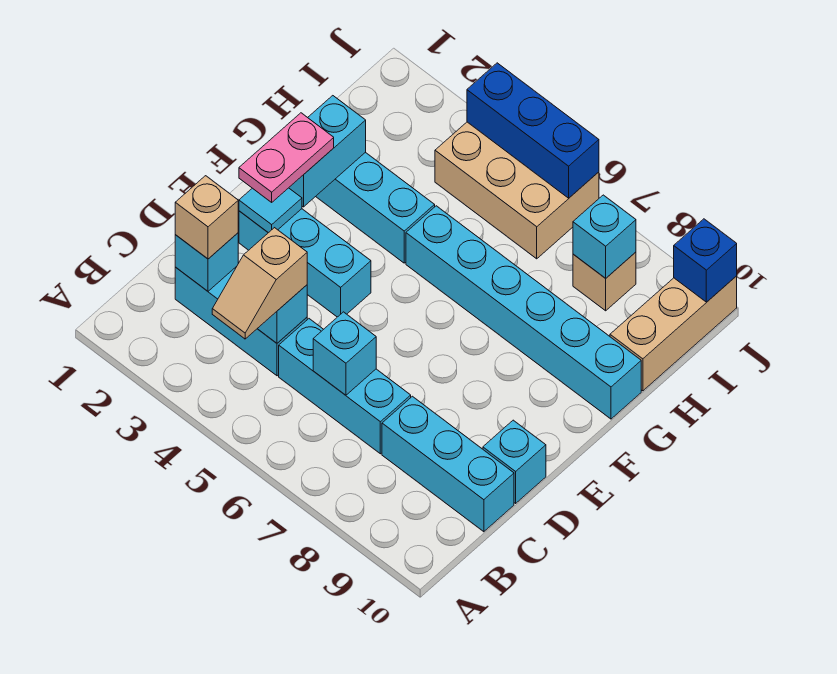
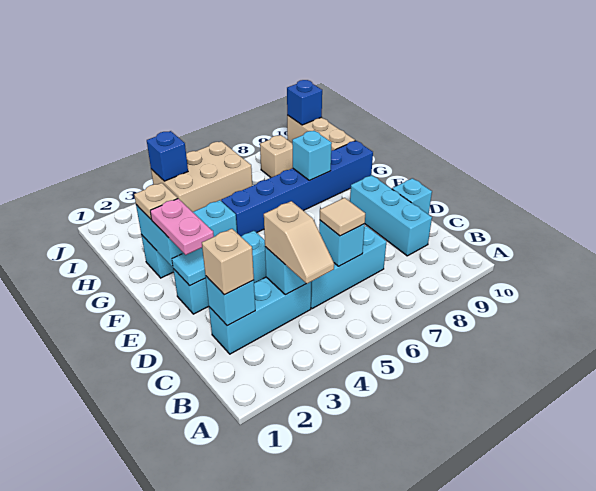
none -> tan 1x1 tile [320,198,365,236]
cyan 1x3 brick [382,396,514,532] -> cyan 1x3 brick turned to [350,175,432,256]
none -> tan 1x1 plate [134,183,178,220]
cyan 1x6 brick [406,206,641,419] -> blue 1x6 brick [221,141,373,236]
cyan 1x1 brick [573,195,636,278] -> cyan 1x1 brick moved to [292,131,332,180]
blue 1x3 brick [467,63,599,198] -> blue 1x1 brick [147,131,188,181]

